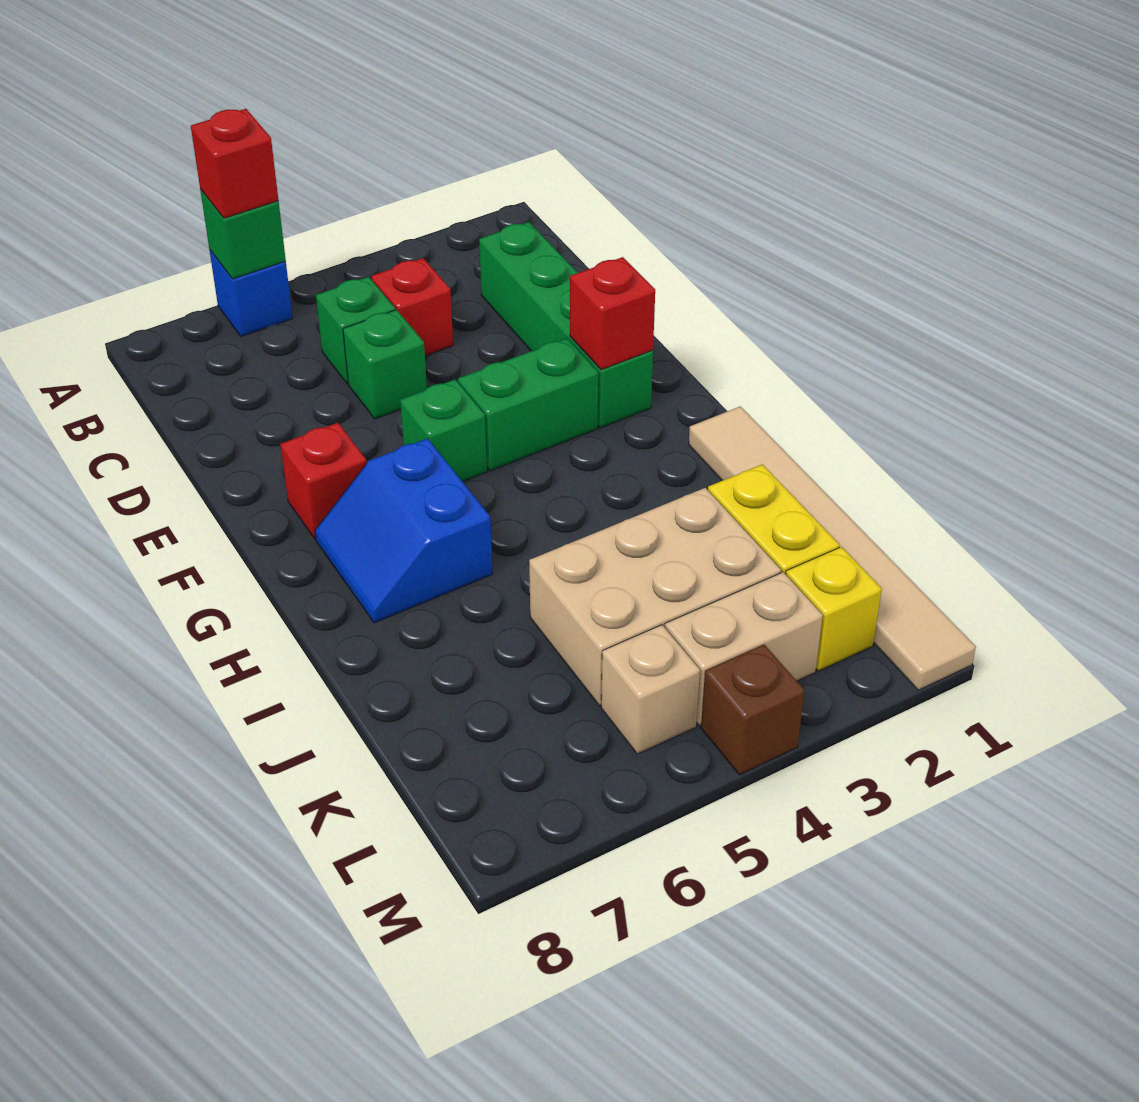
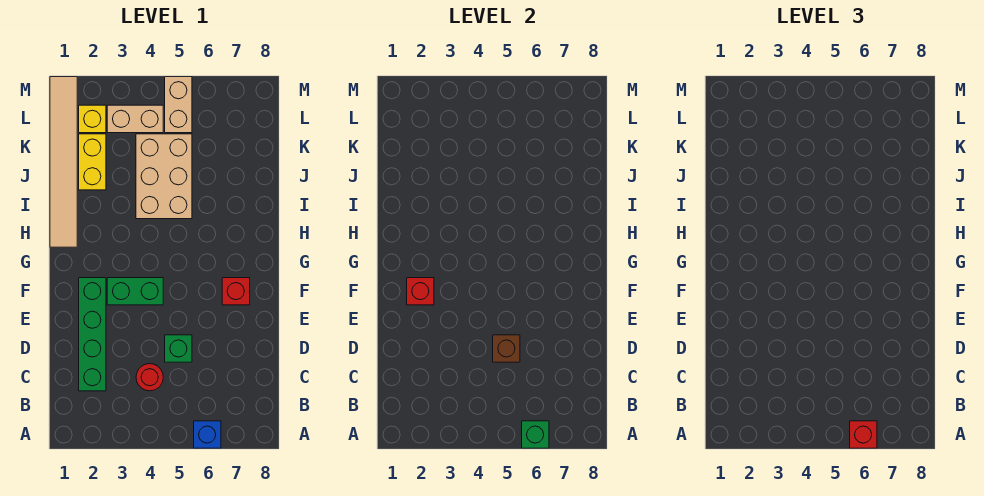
red 1x1 brick [372,258,453,356] -> red 1x1 round brick [136,364,163,391]
green 1x1 brick [316,277,395,384] -> none
green 1x1 brick [400,380,487,482] -> none
blue 2x2 slope [315,439,493,623] -> none
tan 2x3 brick [529,488,781,706] -> tan 2x3 brick turned to [136,134,192,219]
tan 1x1 brick [601,625,700,754] -> tan 1x2 brick [165,77,192,133]
brown 1x1 brick [701,644,804,775] -> brown 1x1 brick moved to [493,335,520,362]

